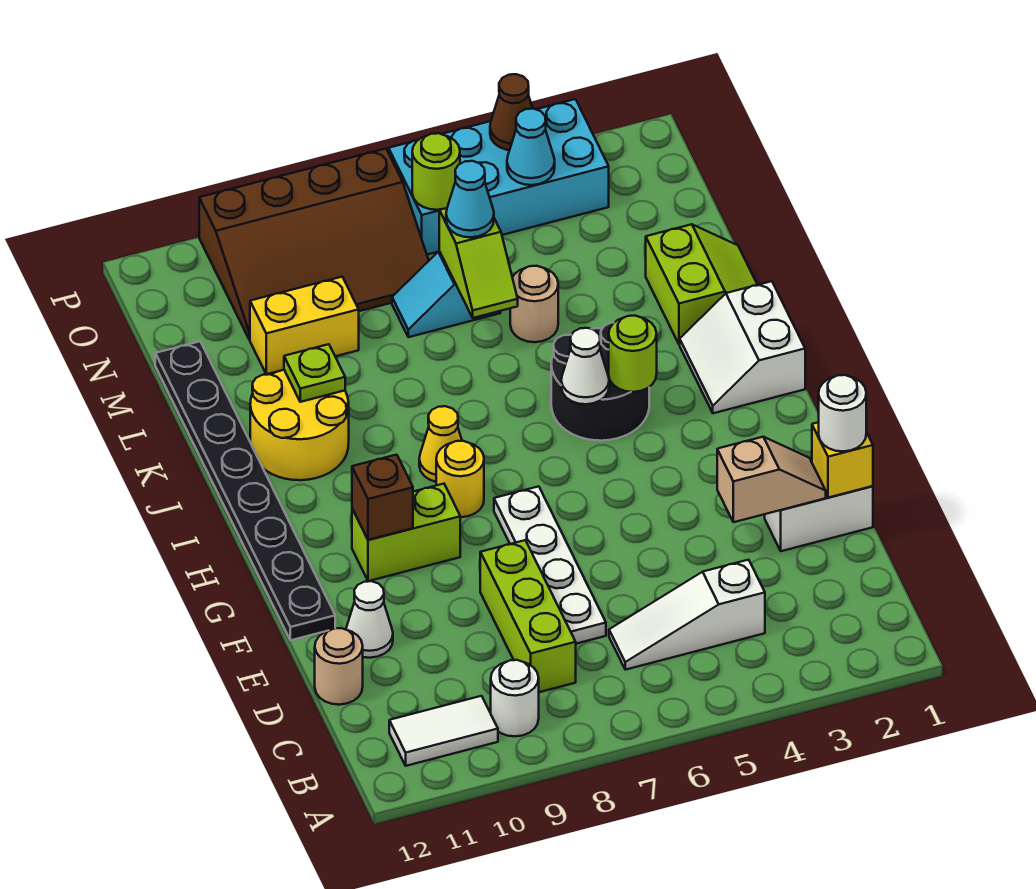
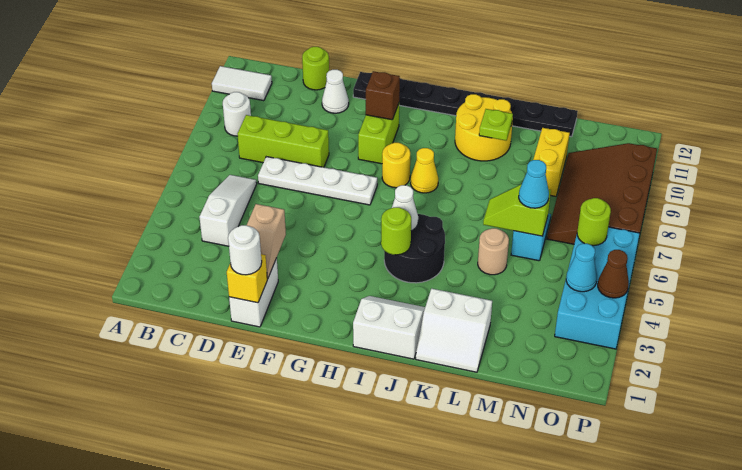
white 1x2 tile [389,696,498,766] -> white 1x2 tile turned to [212,66,272,101]
tan 1x1 round brick [315,628,363,705] -> lime 1x1 round brick [302,47,329,90]
lime 2x2 slope [646,224,757,344] -> white 2x2 slope [416,289,492,372]

